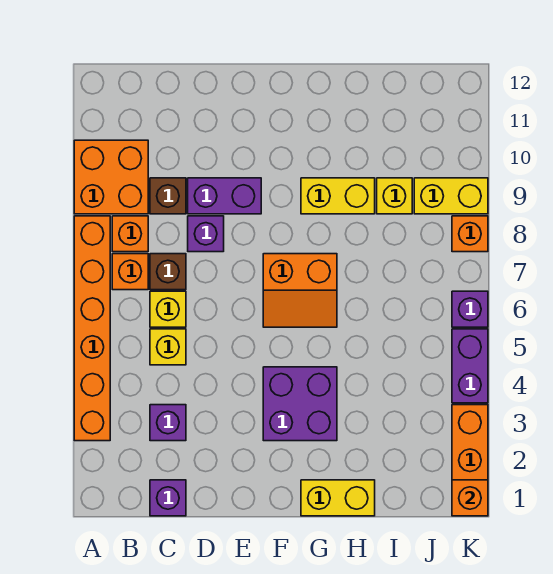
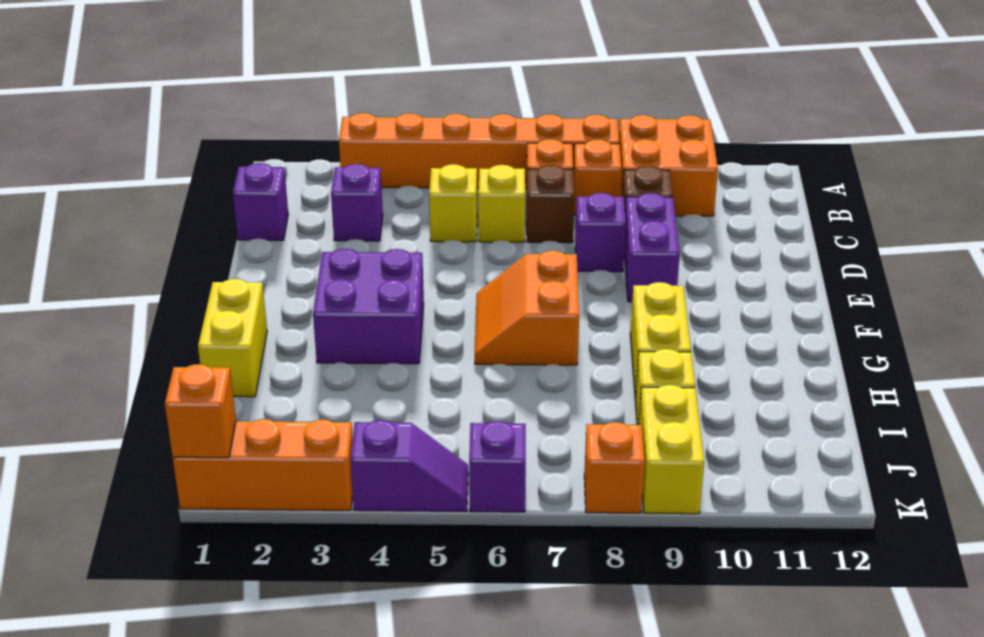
purple 1x2 brick [452,329,488,403] -> purple 1x2 slope [350,420,468,512]

